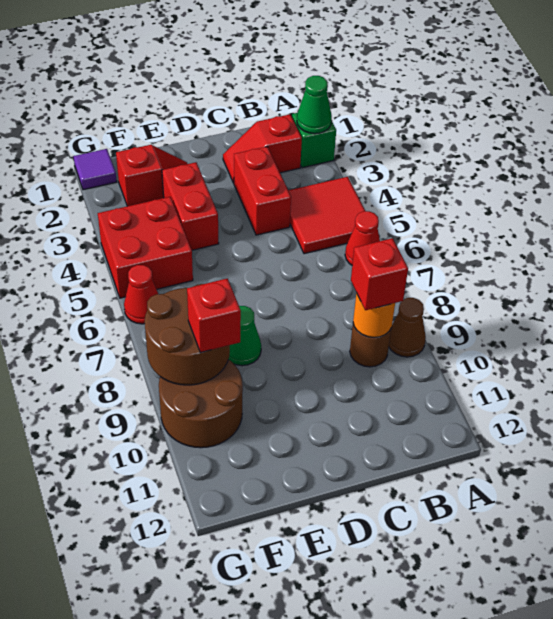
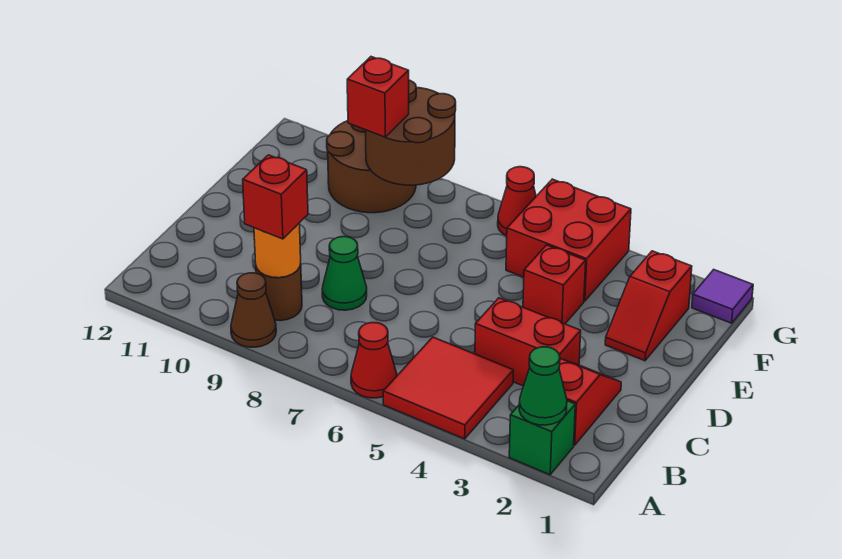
red 1x2 brick [162,162,219,250] -> red 1x1 brick [523,245,586,324]
green 1x1 cone [229,306,261,366] -> green 1x1 cone moved to [322,237,367,310]

